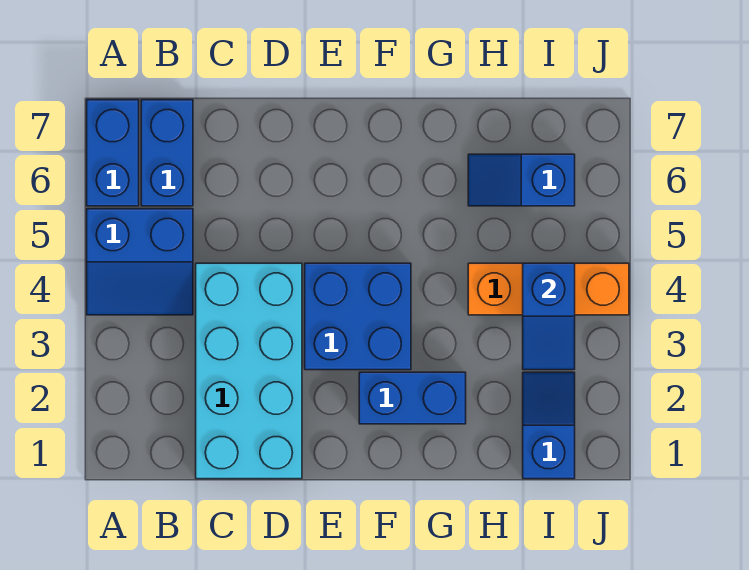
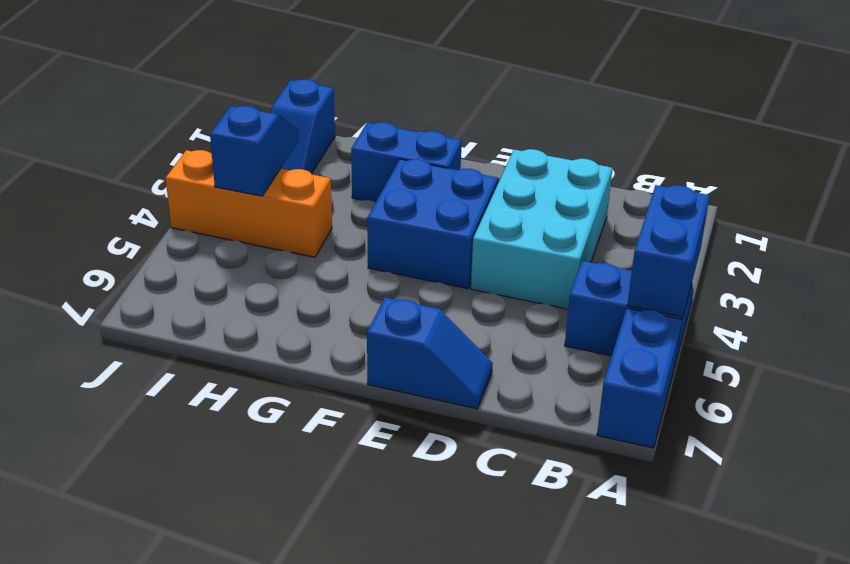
blue 1x2 brick [141,100,193,206] -> blue 1x2 brick moved to [627,185,710,317]
cyan 2x4 brick [196,263,302,479] -> cyan 2x3 brick [471,149,612,309]
blue 1x2 slope [468,154,575,206] -> blue 1x2 slope moved to [367,297,493,409]

